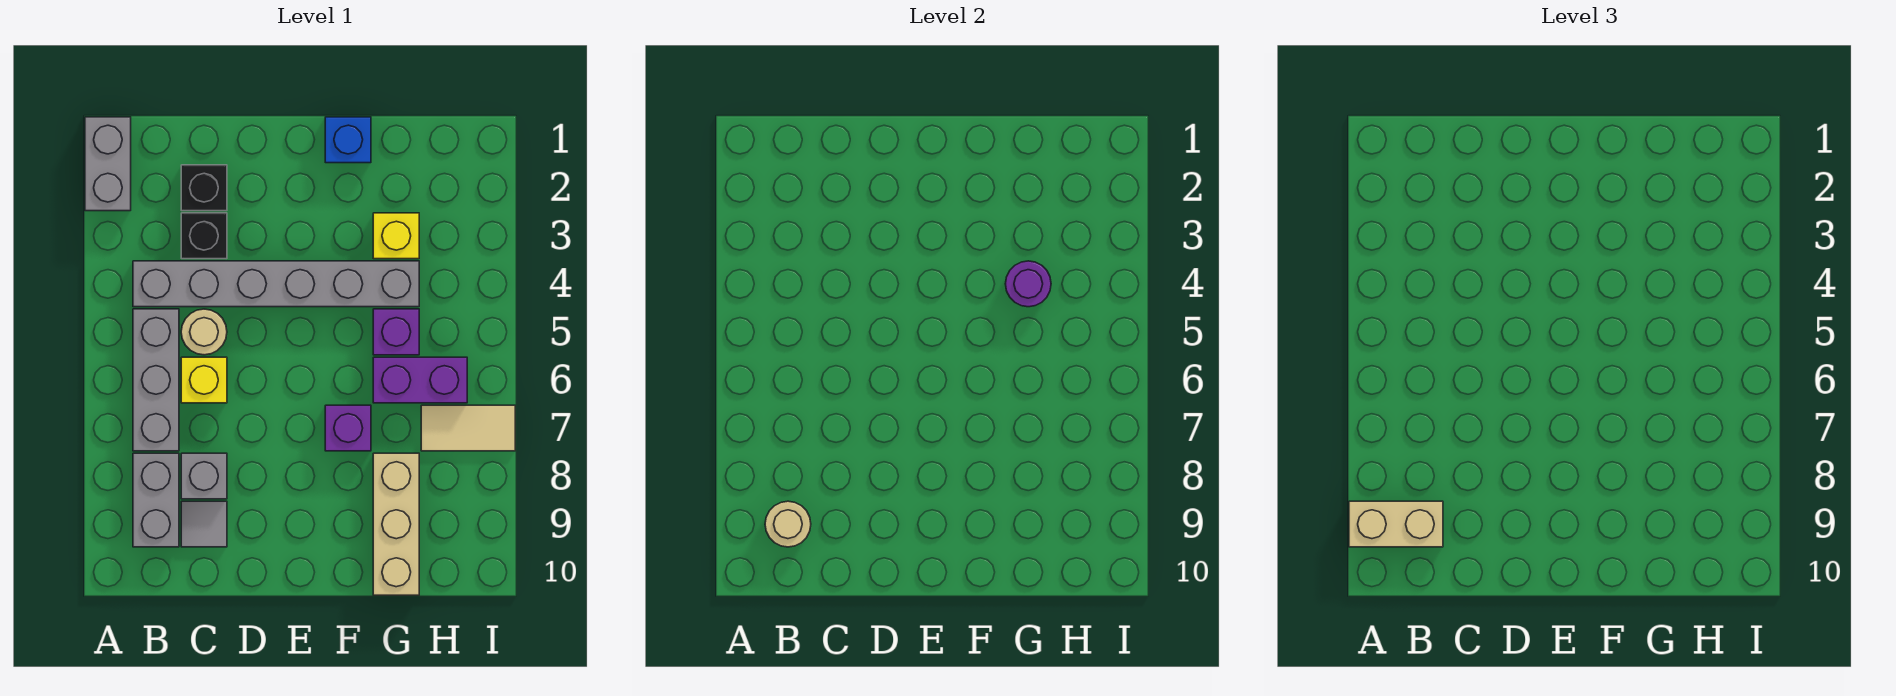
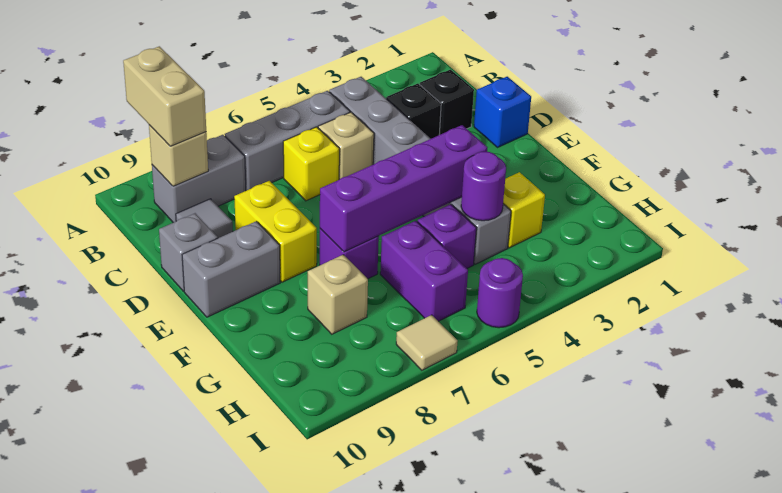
grey 1x2 brick [85,117,131,211] -> grey 1x2 brick moved to [182,221,280,317]
tan 1x1 round brick [765,501,811,547] -> tan 1x1 brick [149,125,208,186]
tan 1x1 round brick [181,309,227,355] -> tan 1x1 brick [318,112,374,179]
grey 1x1 brick [181,453,227,499] -> grey 1x1 brick moved to [159,213,218,291]
none -> yellow 1x2 brick [234,181,317,282]
blue 1x1 brick [325,117,371,163] -> blue 1x1 brick moved to [474,77,531,147]
none -> purple 1x4 brick [320,125,488,252]
tan 1x3 brick [373,453,419,595] -> tan 1x1 brick [308,255,368,334]
tan 1x2 tile [421,405,515,451] -> tan 1x1 tile [396,315,458,370]
none -> purple 1x1 round brick [477,258,523,328]

